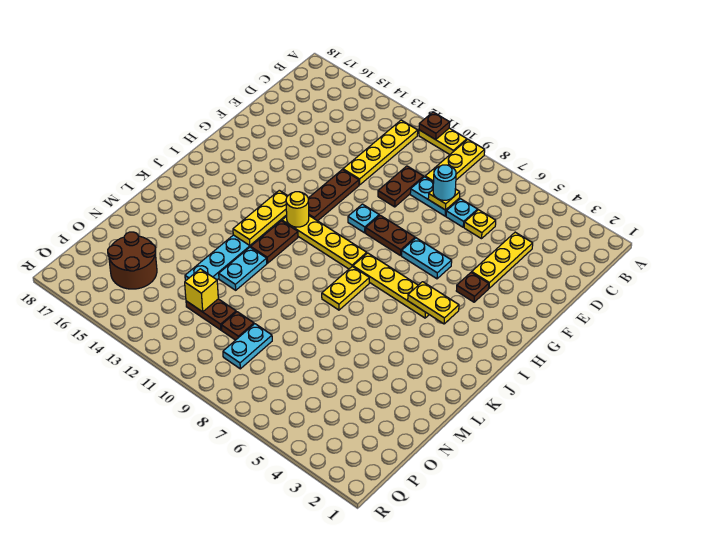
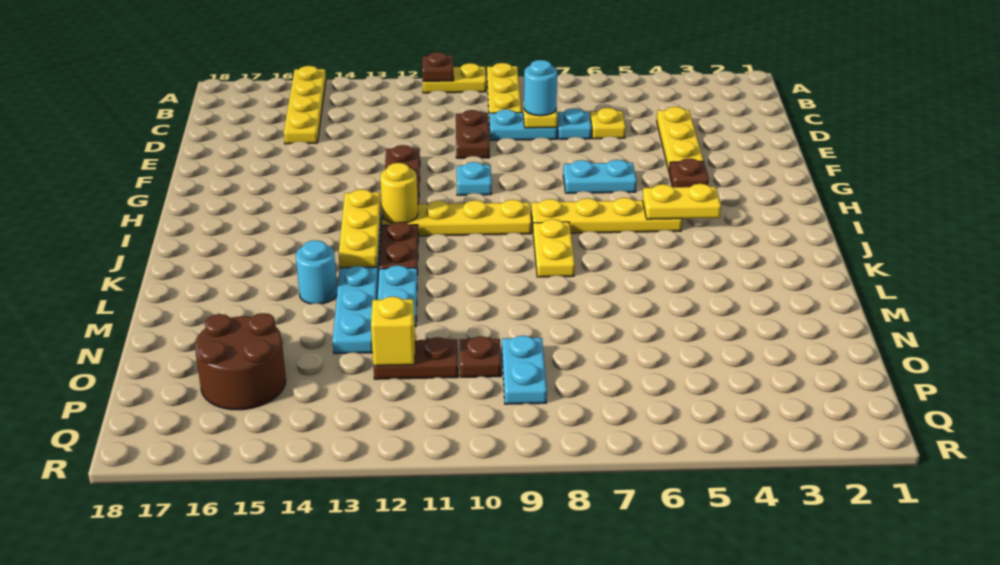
yellow 1x4 plate [343,120,418,185] -> yellow 1x4 plate moved to [284,66,326,144]
brown 1x2 plate [366,215,415,256] -> none
none -> cyan 1x1 round brick [296,240,337,304]

